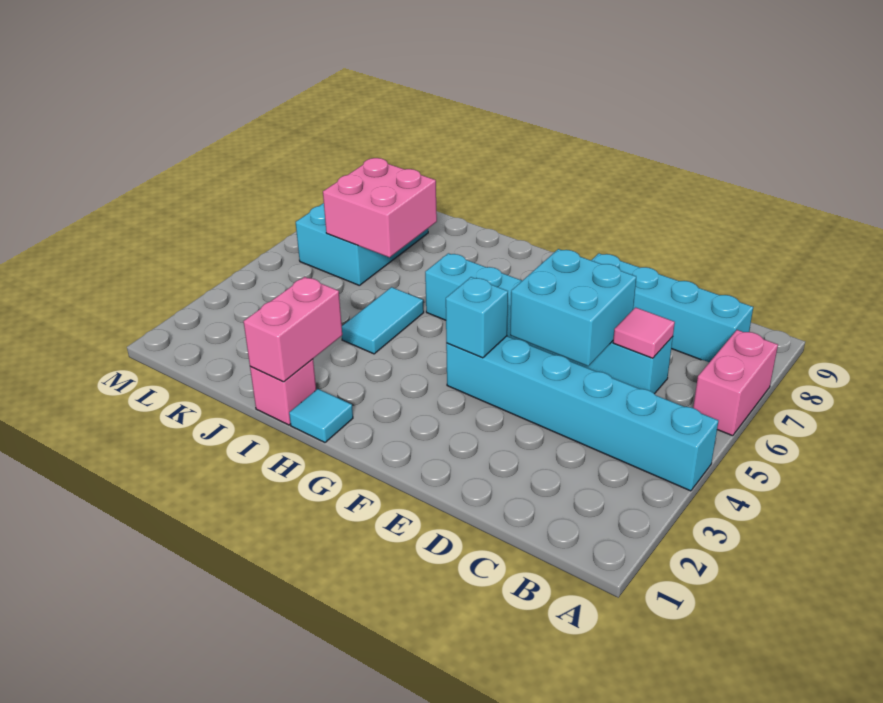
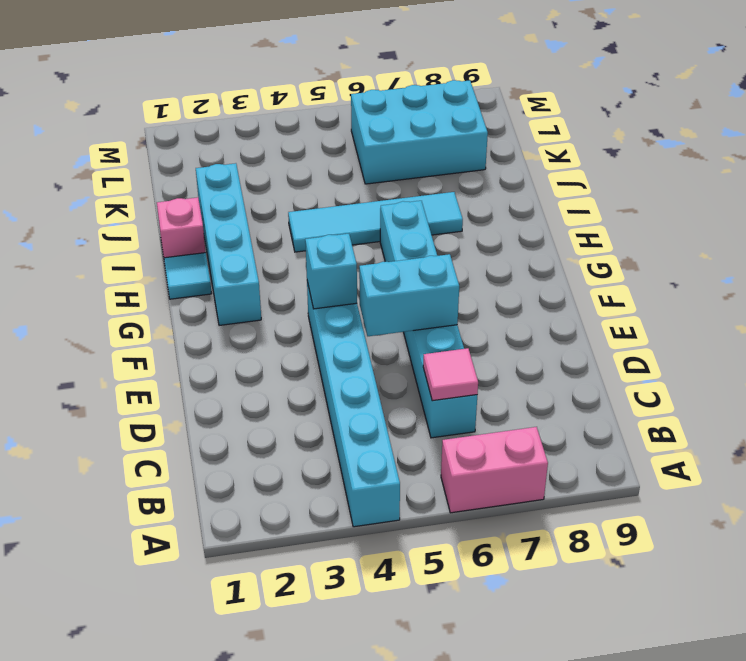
cyan 1x4 brick [591,254,753,362] -> cyan 1x4 brick moved to [196,163,261,325]
cyan 2x2 brick [510,249,636,366] -> cyan 1x2 brick [359,254,459,336]
pink 1x2 brick [243,277,342,382] -> none
cyan 1x2 tile [342,287,424,354] -> cyan 1x4 tile [288,192,463,252]
pink 2x2 brick [323,158,437,257] -> none

